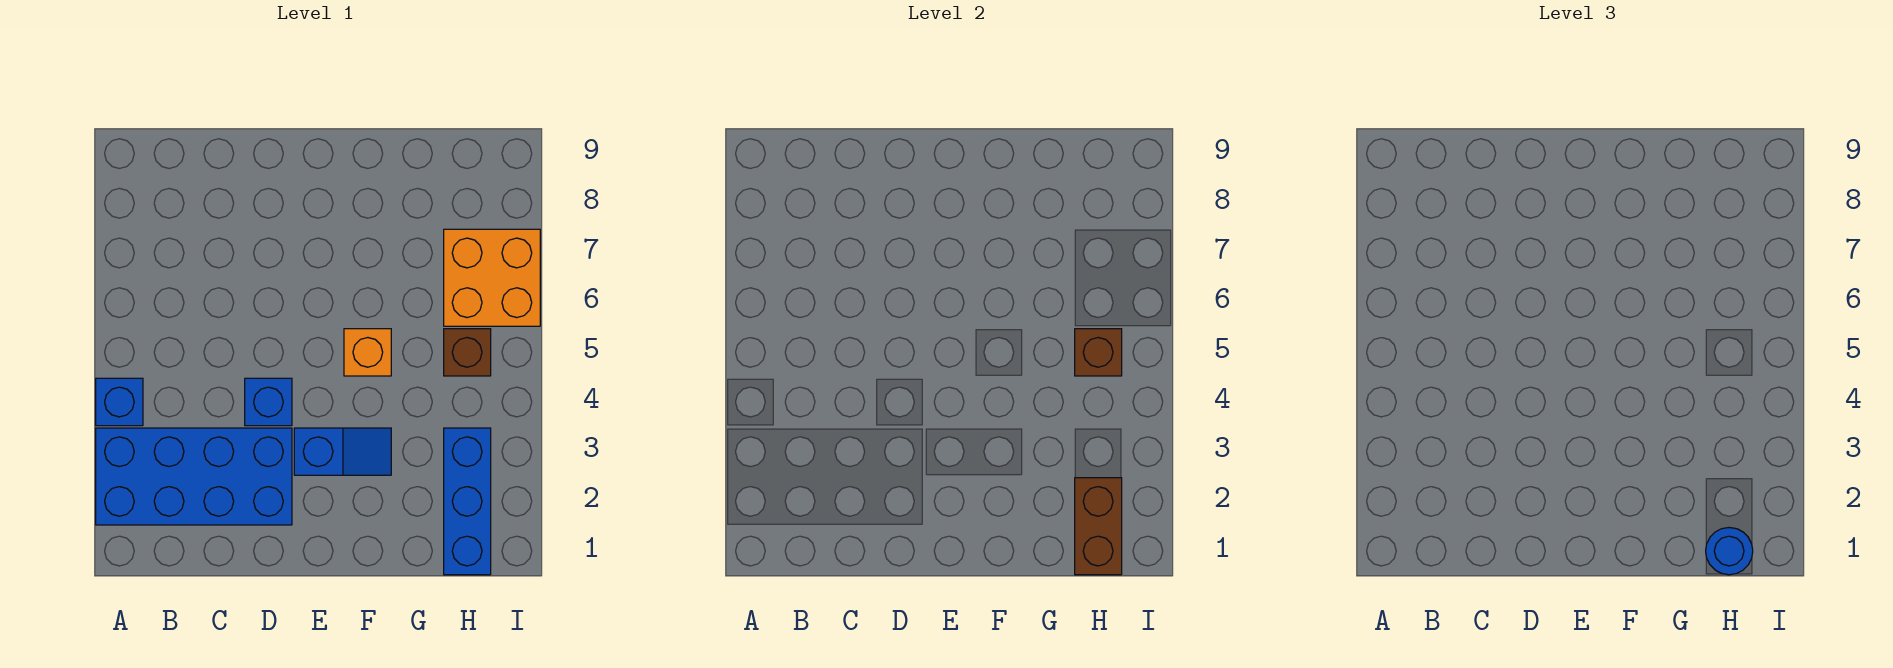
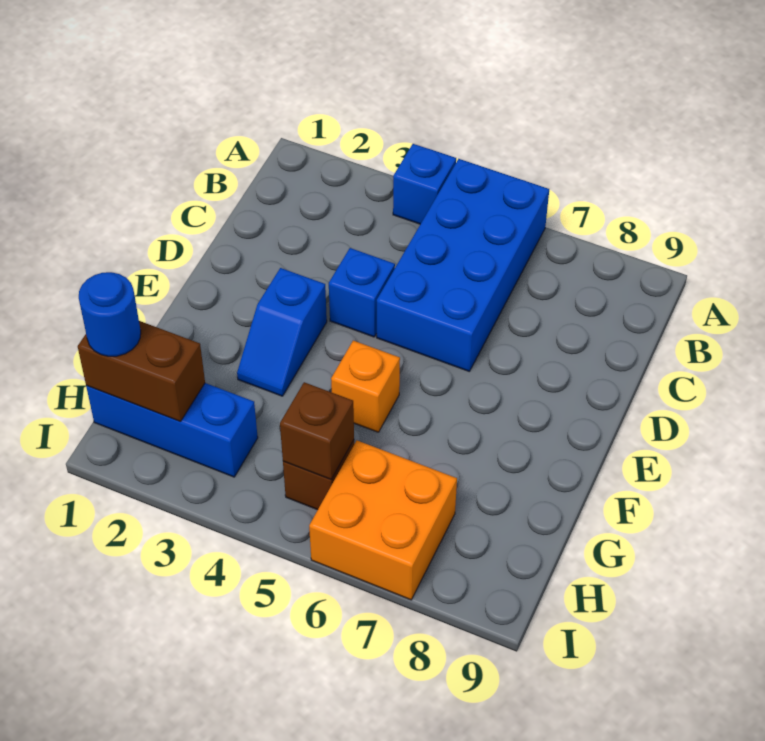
blue 2x4 brick [96,428,292,525] -> blue 2x4 brick moved to [377,159,549,371]

